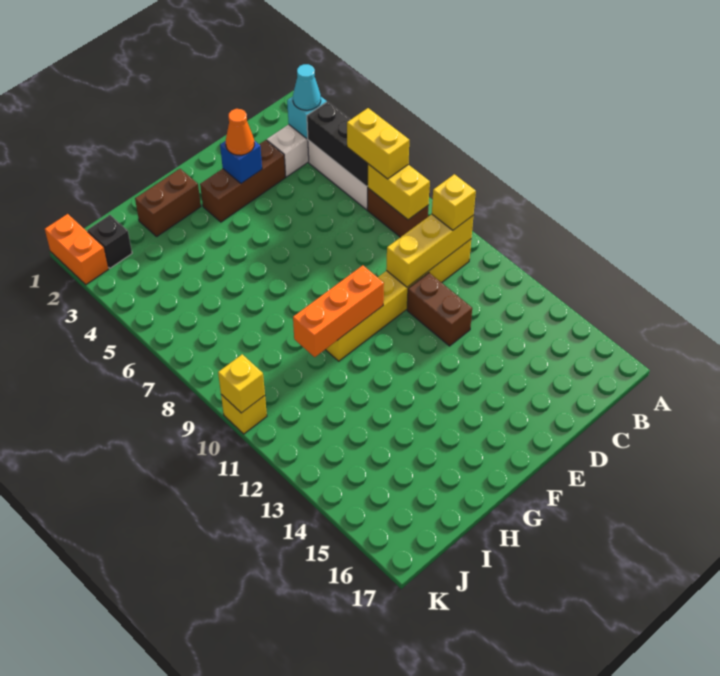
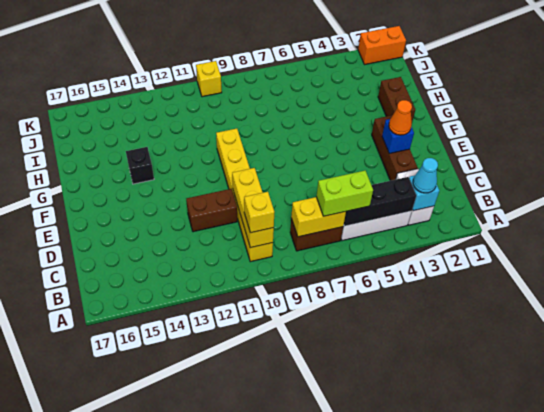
yellow 1x2 brick [347,108,409,179] -> lime 1x2 brick [316,171,373,216]
orange 1x3 brick [293,265,384,357] -> none
black 1x1 brick [87,215,132,268] -> black 1x1 brick moved to [126,147,154,184]
yellow 1x1 brick [218,354,265,413] -> none

